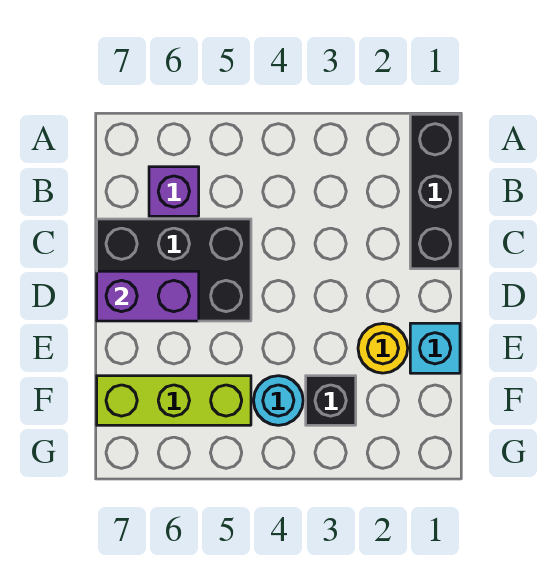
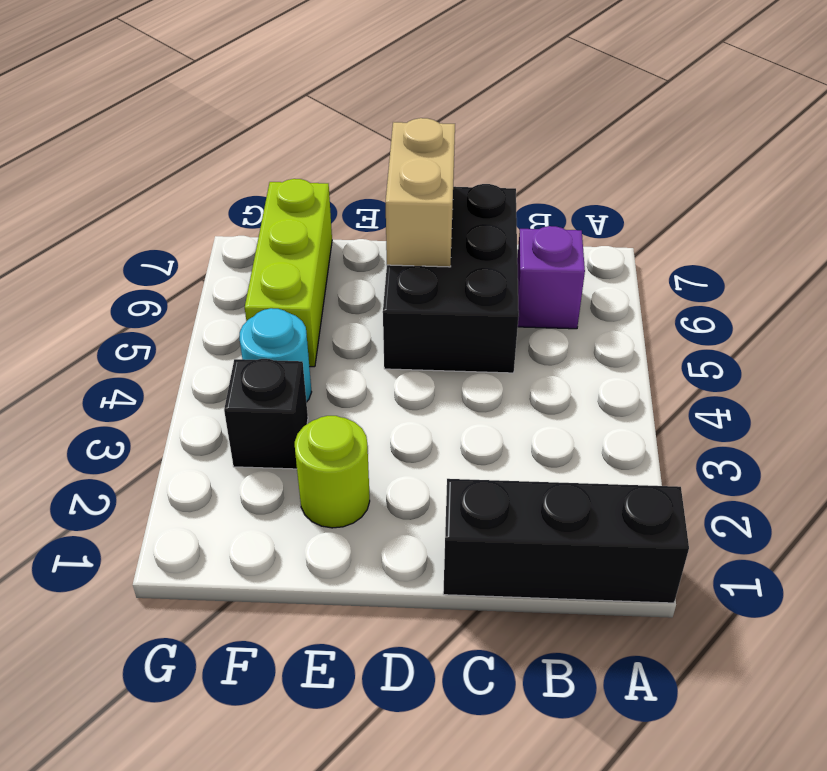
purple 1x2 brick [97,271,199,321] -> tan 1x2 brick [386,118,455,267]
cyan 1x1 brick [410,323,460,373] -> none
yellow 1x1 round brick [358,324,408,373] -> lime 1x1 round brick [295,416,370,528]

